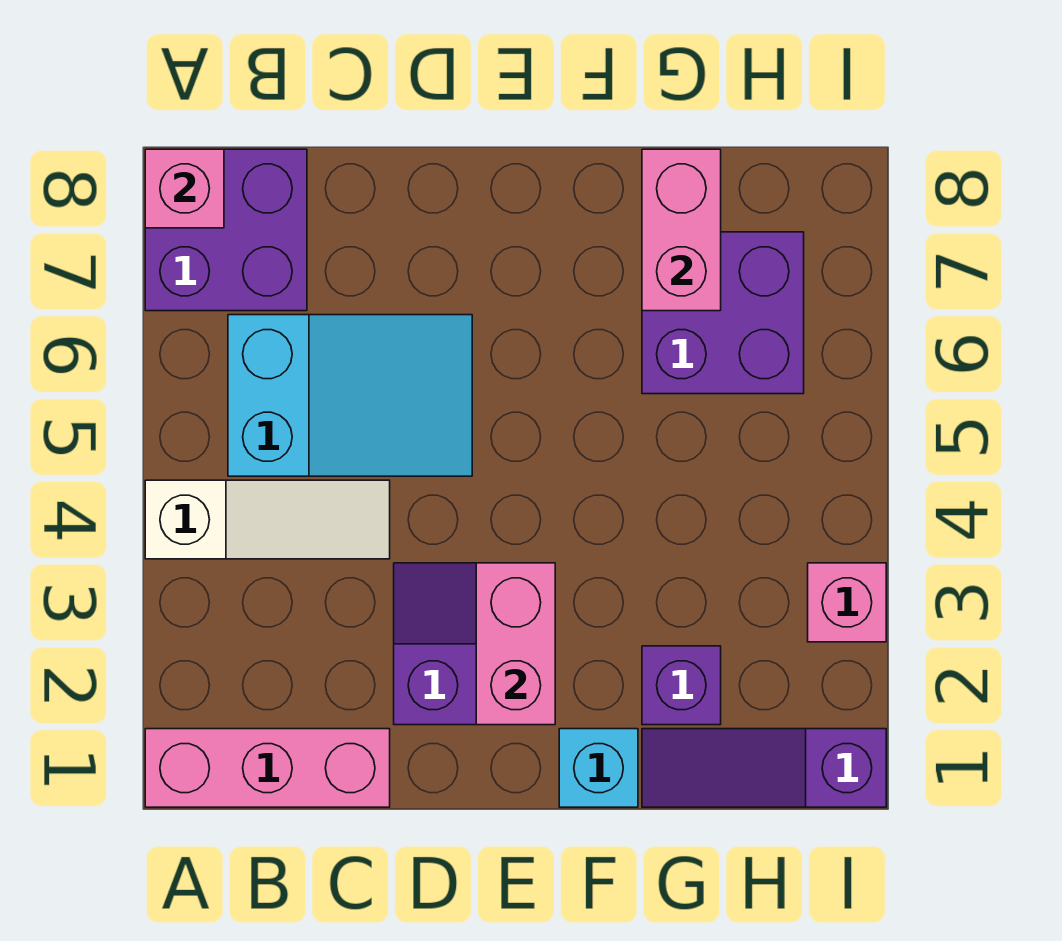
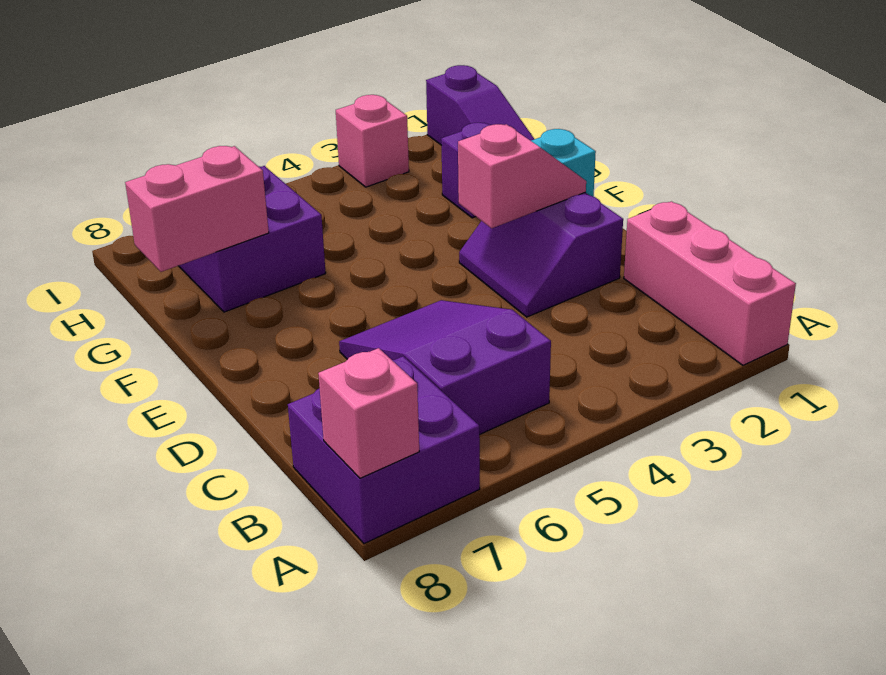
white 1x3 slope [145,480,390,559] -> none
cyan 2x3 slope [228,315,472,476] -> purple 2x3 slope [339,300,551,435]
pink 1x2 brick [476,563,555,725] -> pink 1x2 slope [458,124,586,228]

